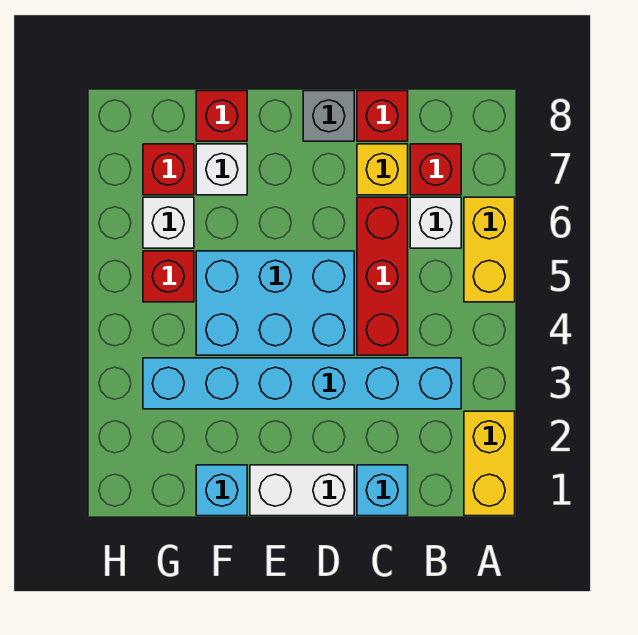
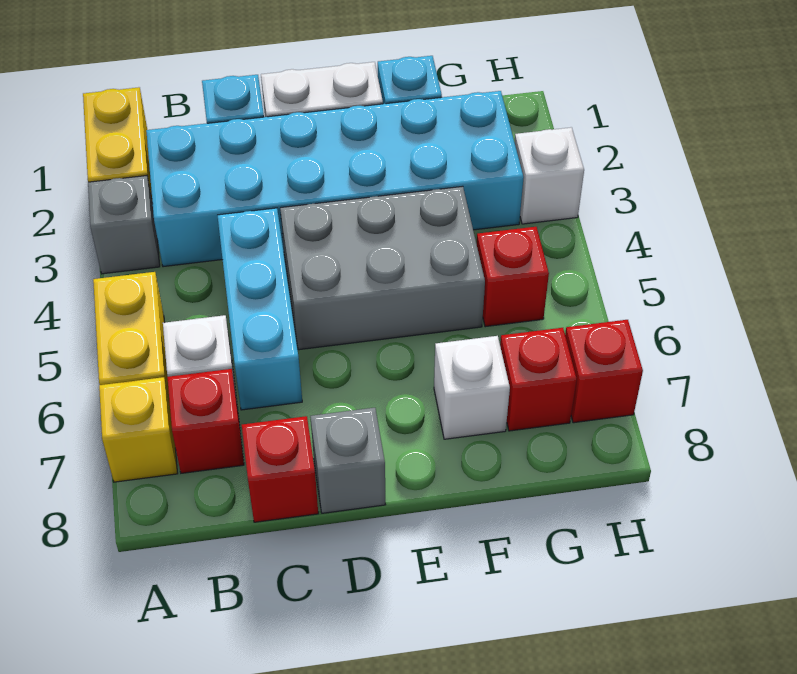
none -> grey 1x1 brick [88,176,160,274]
cyan 1x6 brick [143,358,461,409] -> cyan 2x6 brick [146,91,524,267]
red 1x3 brick [357,197,408,355] -> cyan 1x3 brick [217,208,302,410]
yellow 1x1 brick [357,144,408,195] -> yellow 1x1 brick moved to [99,377,178,482]
cyan 2x3 brick [196,251,354,355] -> grey 2x3 brick [280,186,485,350]
red 1x1 brick [196,91,247,141] -> red 1x1 brick moved to [565,320,643,423]
white 1x1 brick [143,197,194,248] -> white 1x1 brick moved to [515,127,584,224]

